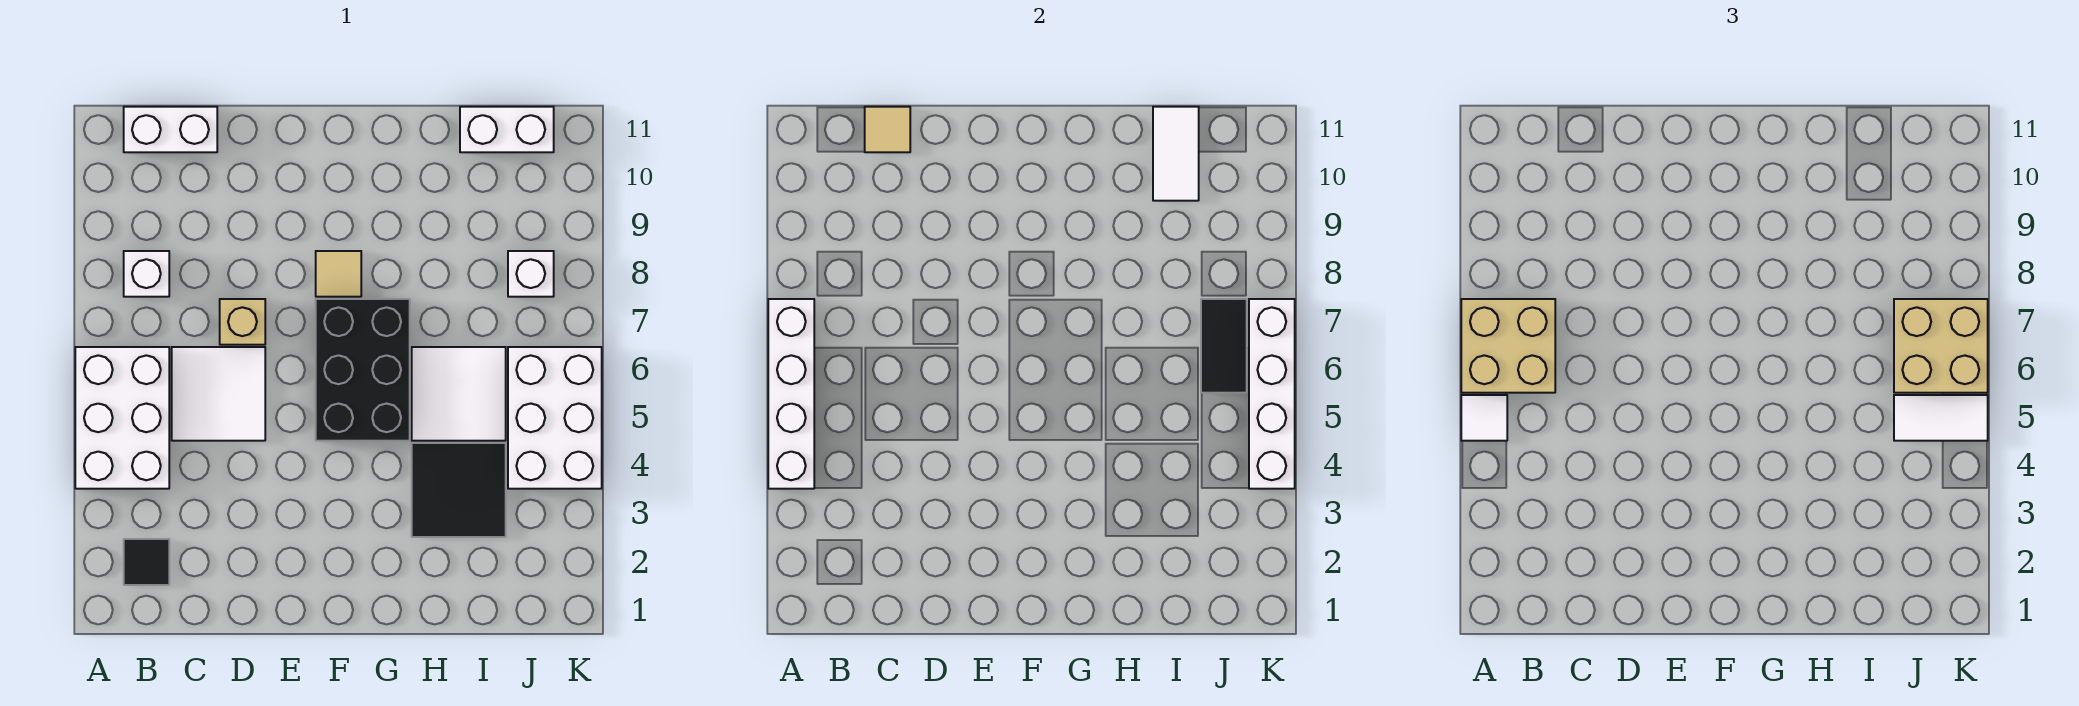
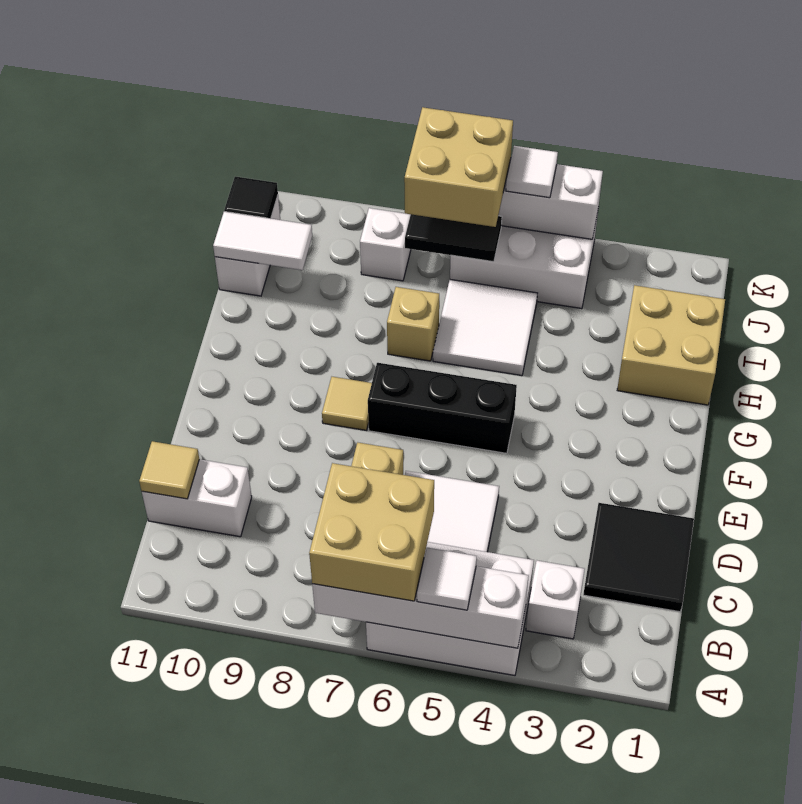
black 1x1 tile [124,539,169,585] -> black 1x1 tile moved to [224,177,278,219]
white 1x1 brick [124,251,169,297] -> white 1x1 brick moved to [526,561,585,639]
white 1x2 brick [124,107,217,152] -> white 1x2 brick turned to [142,459,252,537]
black 2x3 brick [316,299,410,441] -> black 1x3 brick [368,363,517,453]
none -> tan 2x2 brick [617,285,725,405]
black 2x2 tile [412,443,506,537] -> black 2x2 tile moved to [583,503,694,612]
none -> tan 1x1 brick [387,287,439,361]
white 1x2 tile [1894,395,1988,441] -> white 1x1 tile [506,146,558,198]

